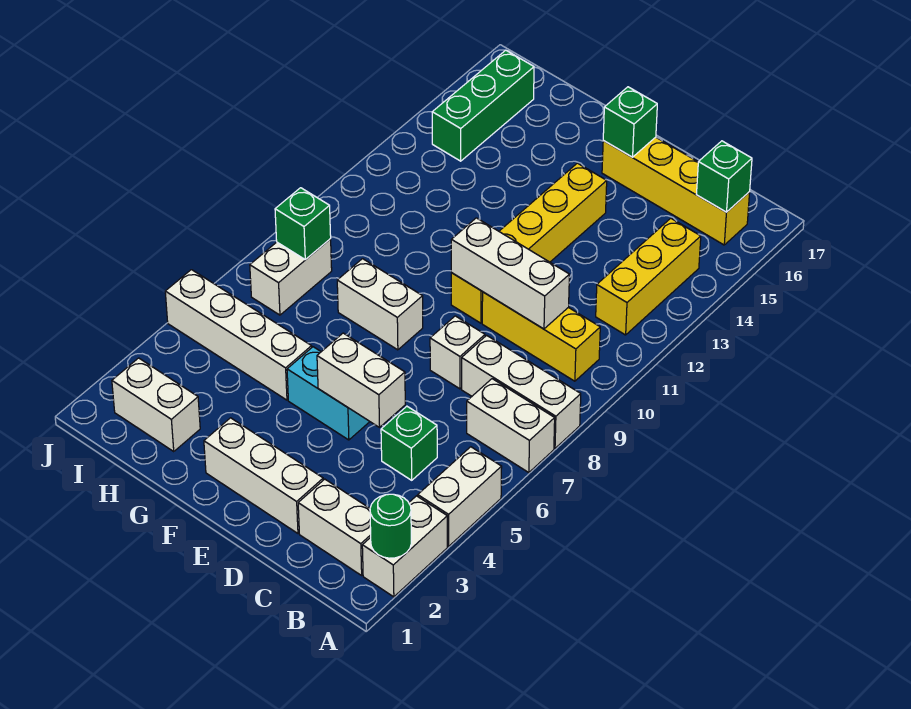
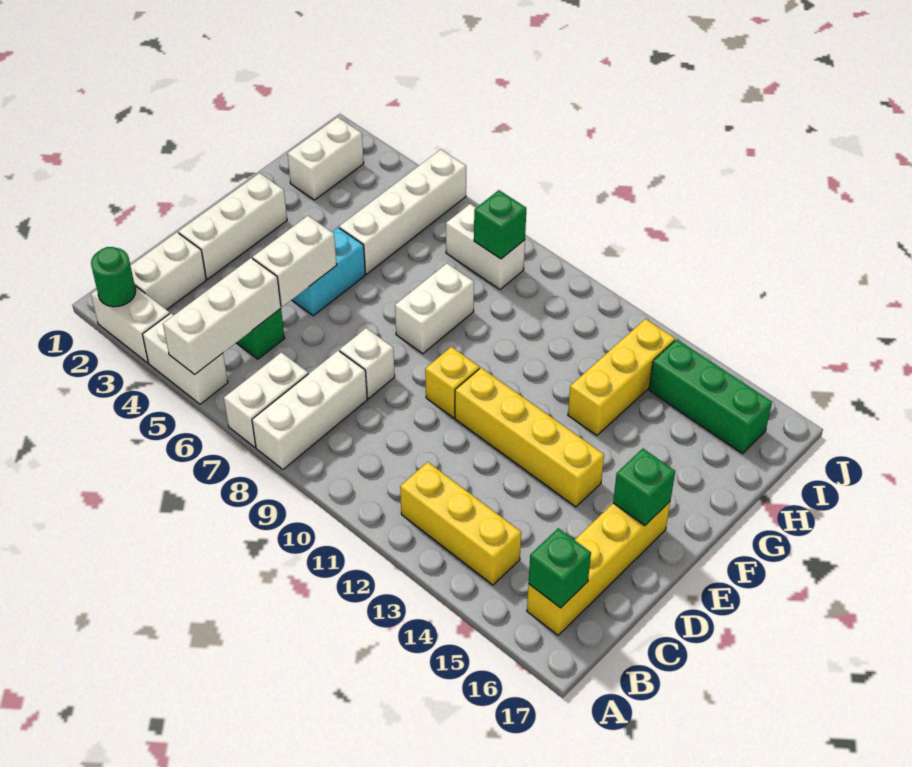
yellow 1x3 brick [482,292,600,381] -> yellow 1x3 brick moved to [568,319,675,436]
white 1x3 brick [451,218,569,329] -> white 1x3 brick moved to [163,258,281,374]

